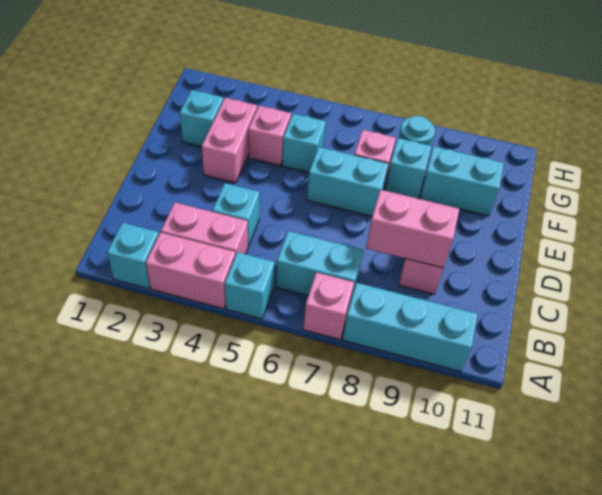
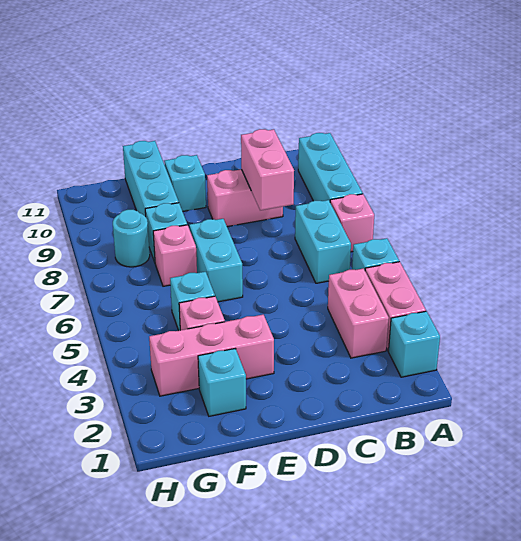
cyan 1x1 brick [212,183,260,247] -> cyan 1x1 brick moved to [164,155,206,211]
pink 1x2 brick [202,98,257,183] -> pink 1x3 brick [149,315,274,396]
cyan 1x2 brick [420,146,504,216] -> cyan 1x3 brick [123,141,179,216]

